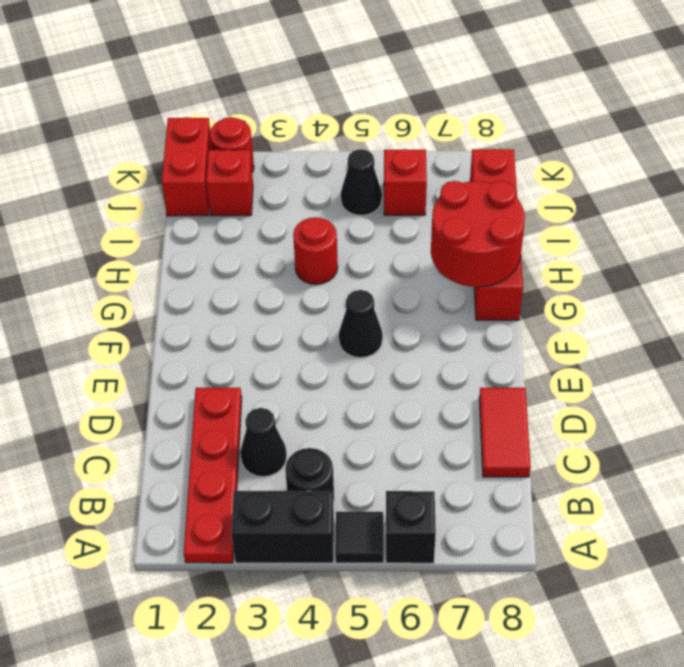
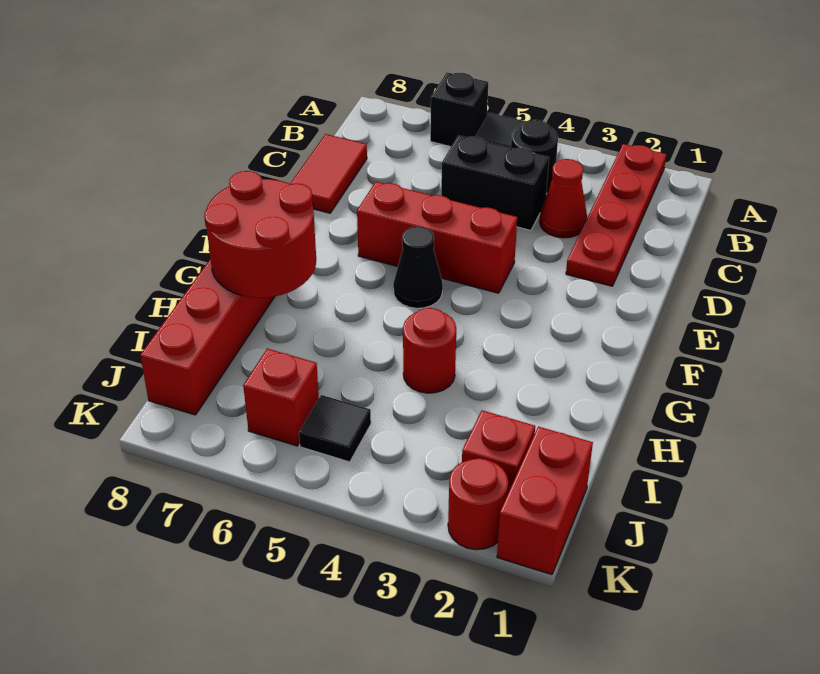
black 1x2 brick [231,491,334,563] -> black 1x2 brick moved to [441,135,549,230]
black 1x1 cone [240,408,287,477] -> red 1x1 cone [539,159,587,238]
none -> red 1x3 brick [357,182,517,293]
black 1x1 cone [341,149,382,215] -> black 1x1 tile [299,395,371,462]

